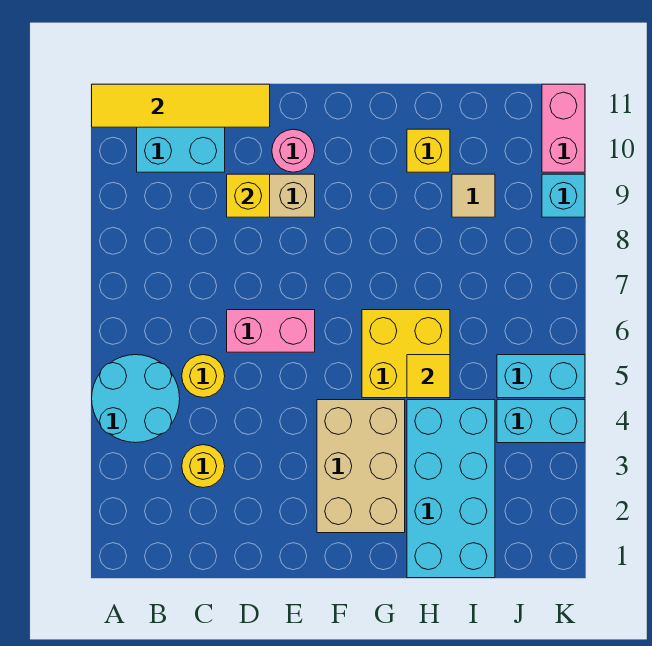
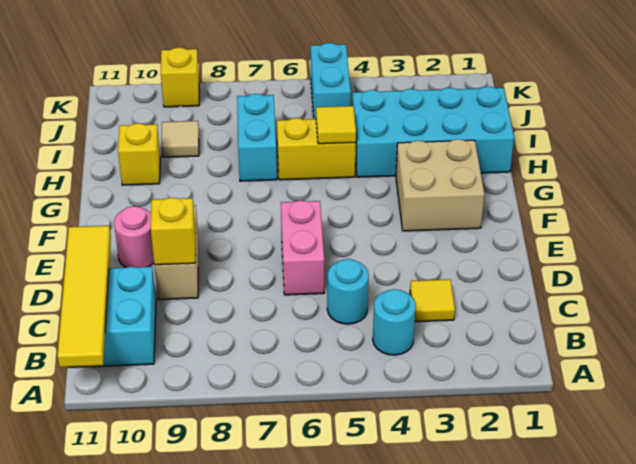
cyan 2x2 round brick [92,355,180,443] -> cyan 1x1 round brick [373,289,416,355]
yellow 1x1 round brick [182,445,225,488] -> yellow 1x1 tile [410,279,455,322]
yellow 1x1 round brick [182,355,225,397] -> cyan 1x1 round brick [327,259,369,324]
tan 2x3 brick [317,400,405,533] -> tan 2x2 brick [396,139,484,231]
yellow 2x2 brick [362,310,450,398] -> yellow 1x2 brick [277,118,356,180]
cyan 1x2 brick [497,400,585,443] -> cyan 1x2 brick moved to [237,94,277,181]
cyan 1x1 brick [542,174,585,217] -> yellow 1x1 brick [161,47,199,107]
pink 1x2 brick [542,84,585,172] -> none

